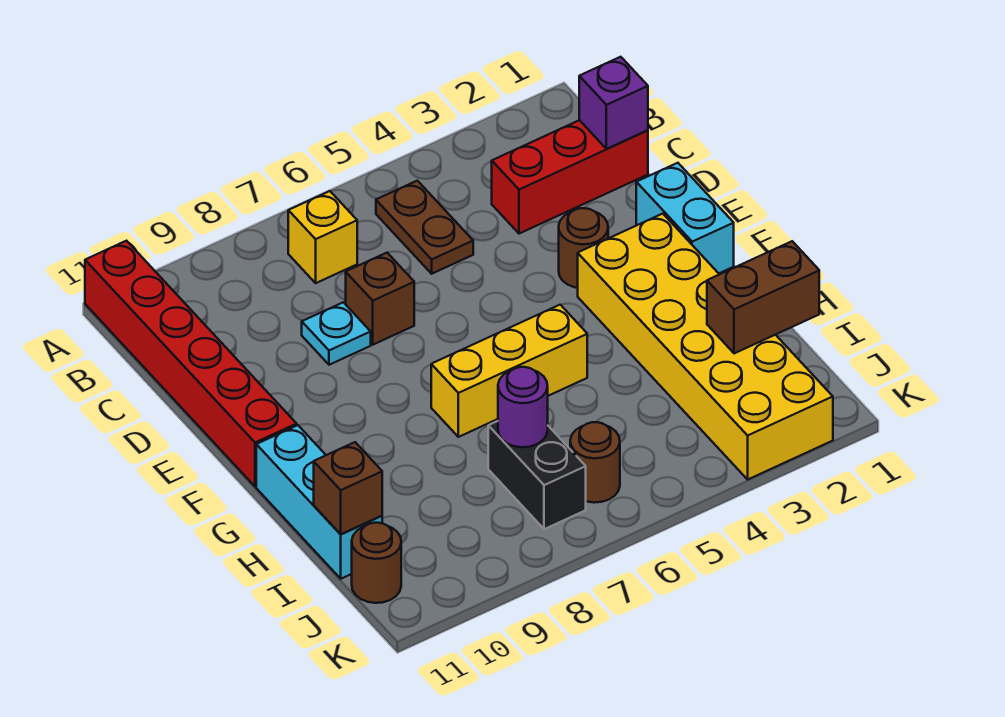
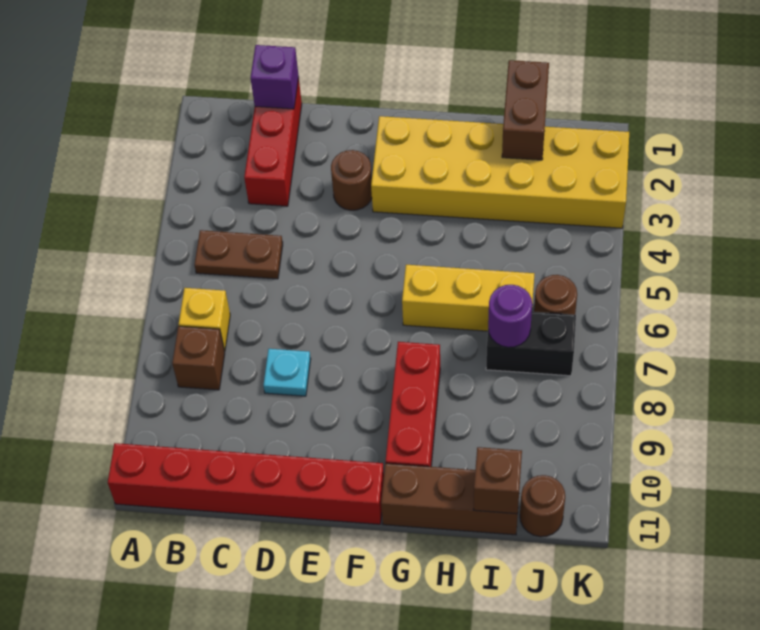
brown 1x1 brick [346,253,414,345] -> brown 1x1 brick moved to [172,326,225,390]
cyan 1x2 brick [636,163,734,273] -> none
yellow 1x3 brick [431,305,587,437] -> yellow 1x3 brick turned to [402,265,534,331]
none -> red 1x3 brick [386,342,440,467]
cyan 1x3 brick [256,425,382,579] -> brown 1x3 brick [381,463,519,535]

